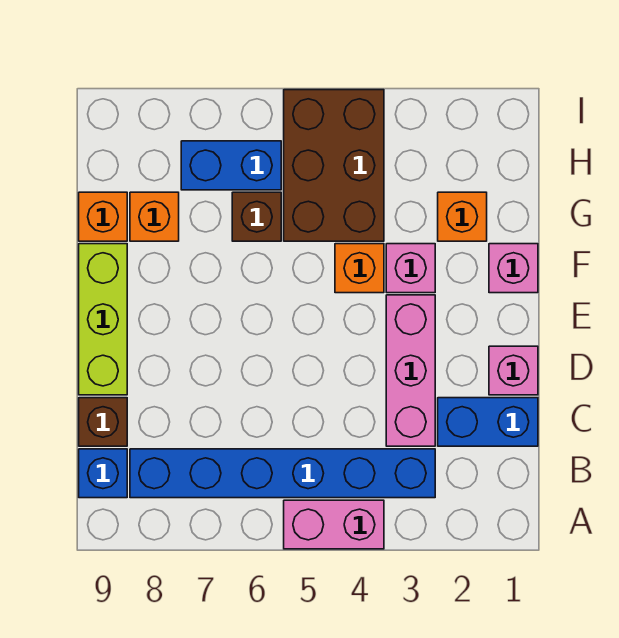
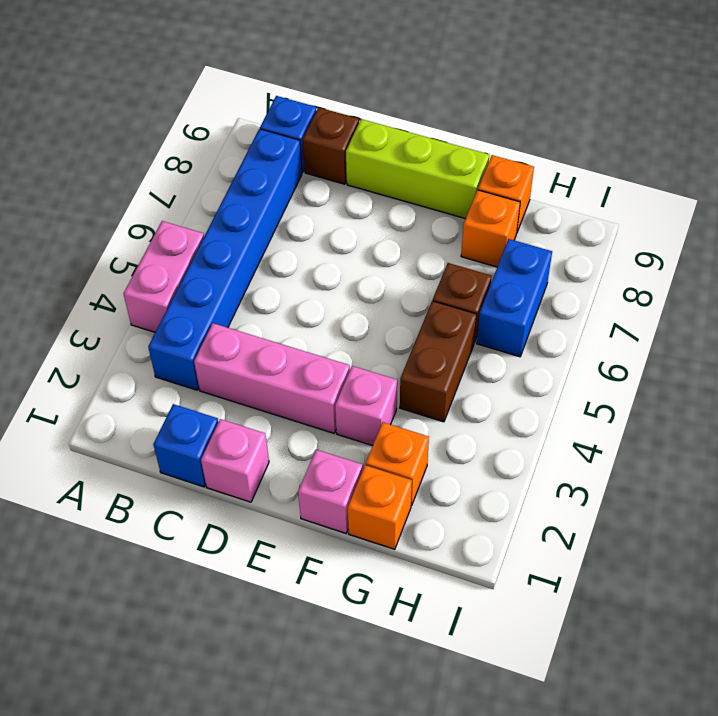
blue 1x2 brick [438,398,538,446] -> blue 1x1 brick [153,404,218,487]
orange 1x1 brick [335,244,384,293] -> orange 1x1 brick moved to [348,465,412,549]
brown 2x3 brick [284,90,384,241] -> brown 1x2 brick [400,301,477,422]

